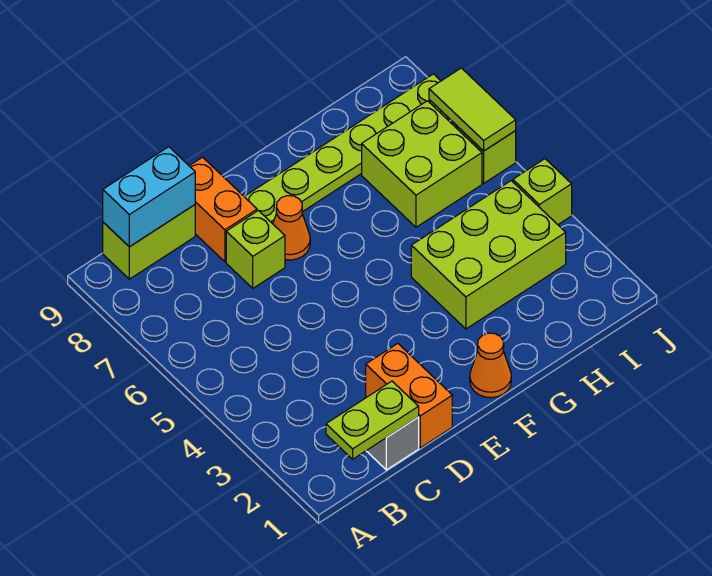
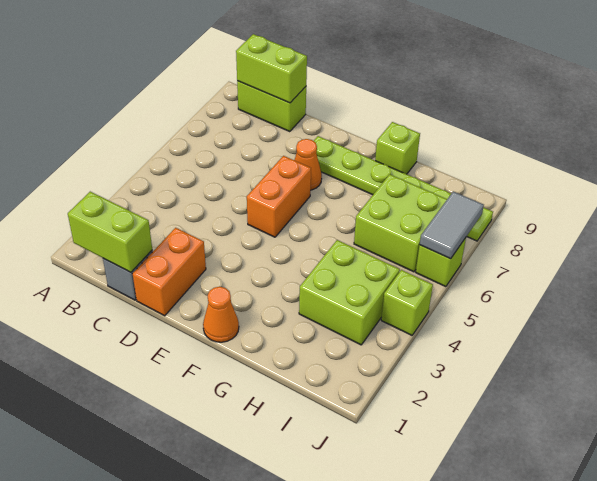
lime 1x2 plate [326,381,419,459] -> lime 1x2 brick [68,192,152,272]
cyan 1x2 brick [103,147,195,247] -> lime 1x2 brick [236,34,307,103]
lime 1x1 brick [226,210,285,288] -> lime 1x1 brick moved to [375,122,420,174]
orange 1x2 brick [190,157,257,262] -> orange 1x2 brick moved to [247,156,311,237]
lime 2x3 brick [411,181,566,329] -> lime 2x2 brick [299,240,400,345]
lime 1x2 tile [429,68,516,151] -> grey 1x2 tile [420,191,484,259]

